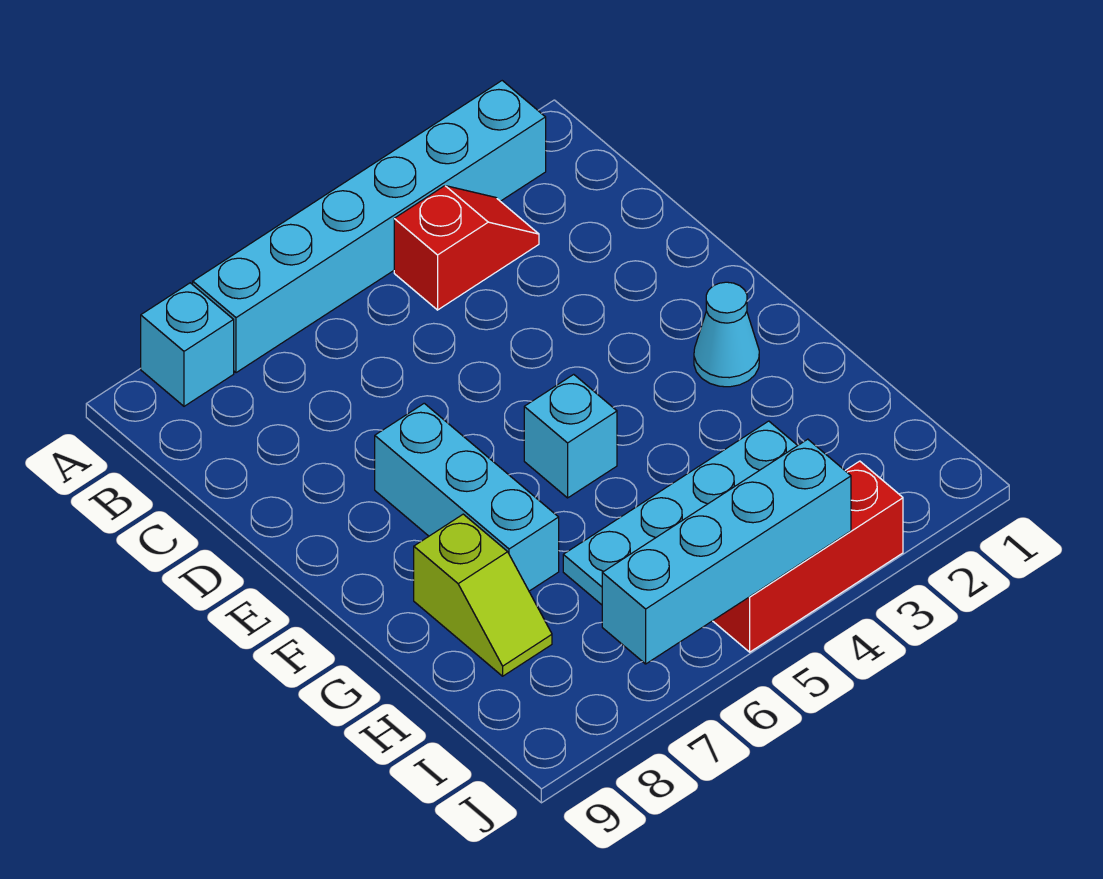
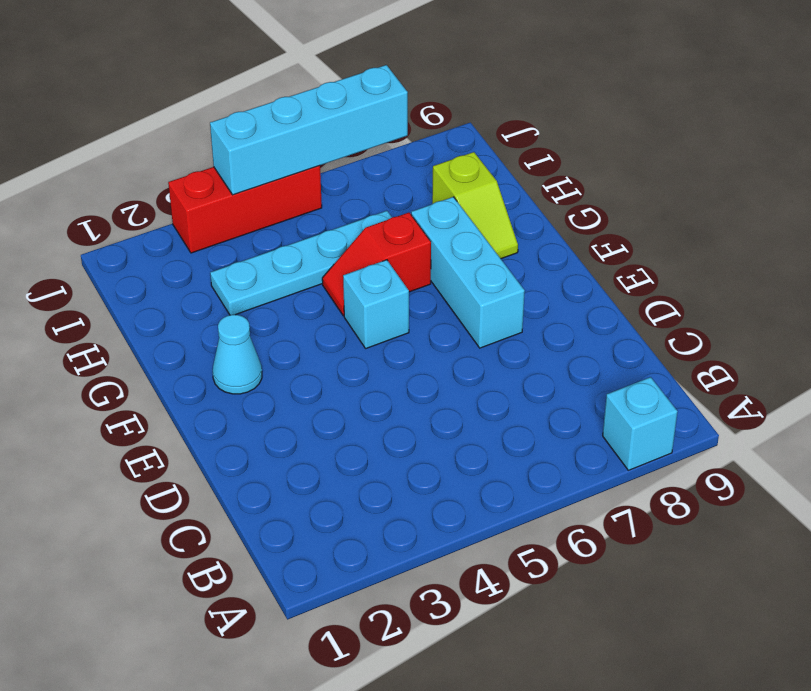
cyan 1x6 brick [193,81,546,373] -> none
red 1x2 slope [394,186,539,310] -> red 1x2 slope moved to [322,213,431,316]
lime 1x2 slope [414,514,552,676] -> lime 1x2 slope turned to [432,152,518,259]

